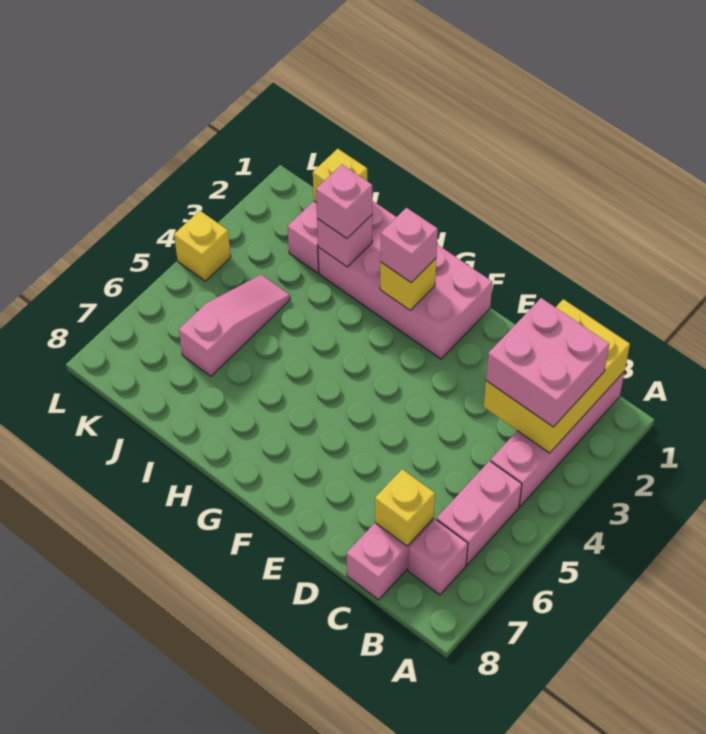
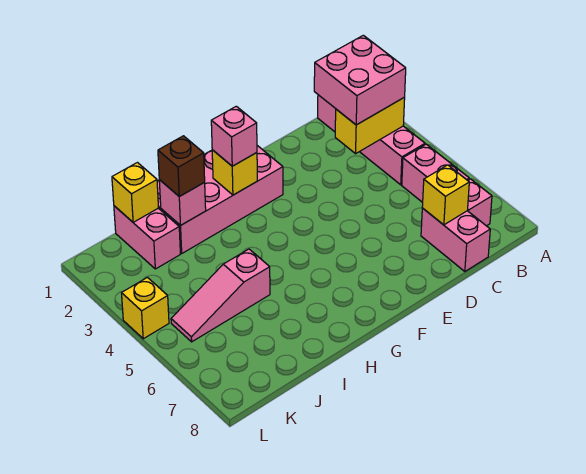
yellow 2x3 brick [484,299,630,453] -> yellow 1x2 brick [335,98,405,154]
pink 1x1 brick [316,165,372,238] -> brown 1x1 brick [158,136,205,196]
pink 1x3 slope [179,275,290,376] -> pink 1x3 slope turned to [171,249,270,342]

